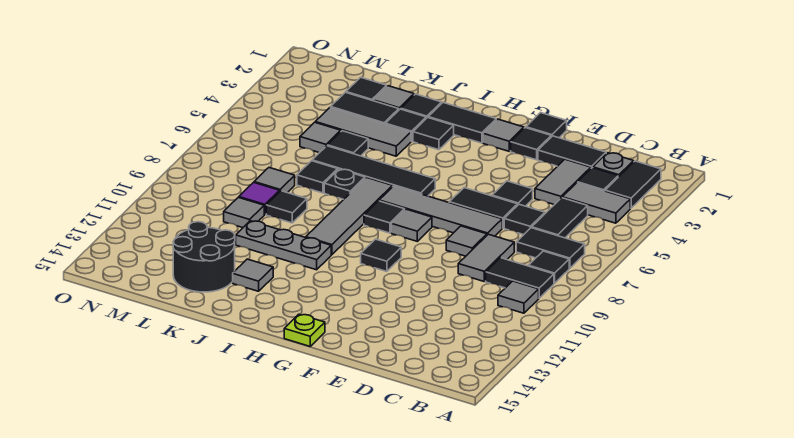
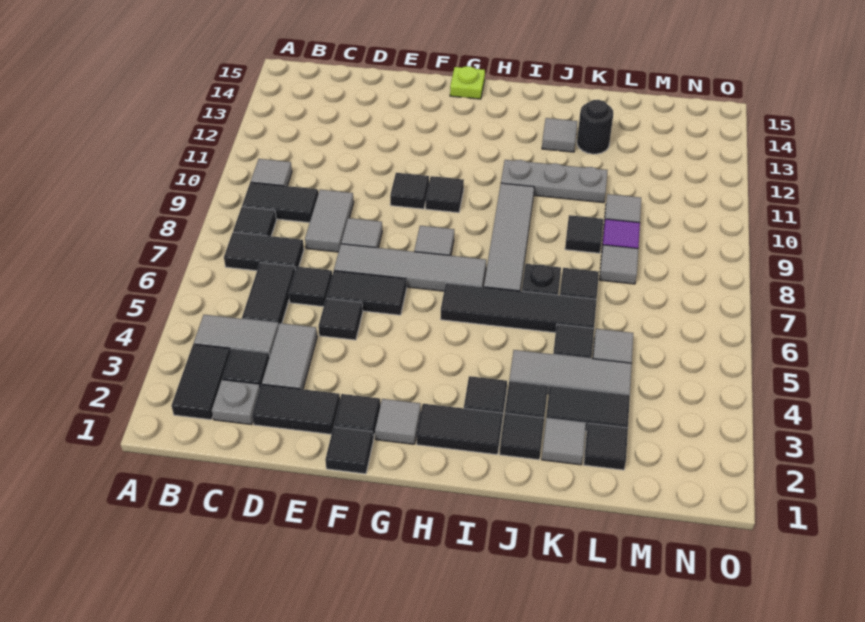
black 1x1 tile [364,201,405,233] -> black 1x1 tile moved to [390,173,429,209]
black 2x2 round brick [173,222,235,292] -> black 1x1 round brick [577,100,613,154]

